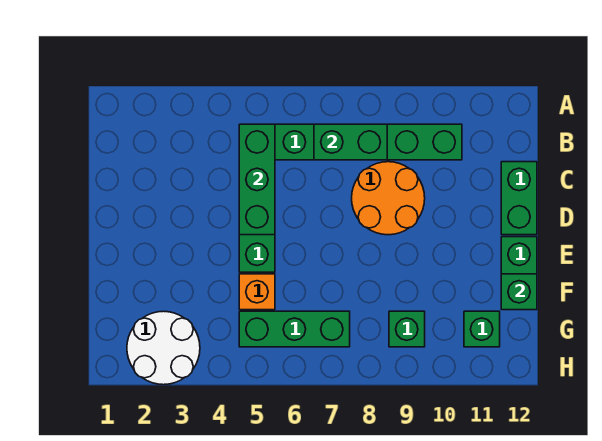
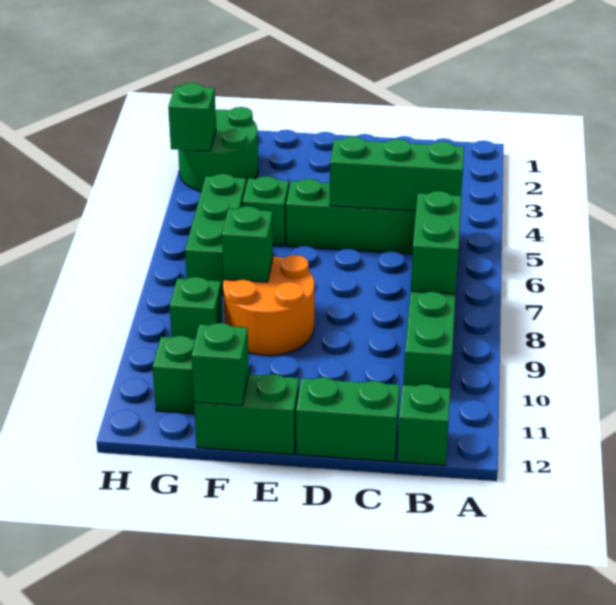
none -> green 1x1 brick [397,384,450,465]
orange 2x2 round brick [352,162,425,235] -> orange 2x2 round brick moved to [223,255,314,356]
orange 1x1 brick [239,274,275,310] -> green 1x1 brick [243,176,289,246]
none -> green 1x1 brick [222,206,273,282]
white 2x2 round brick [127,311,200,385] -> green 2x2 round brick [178,107,258,191]
none -> green 1x1 brick [168,83,216,151]

